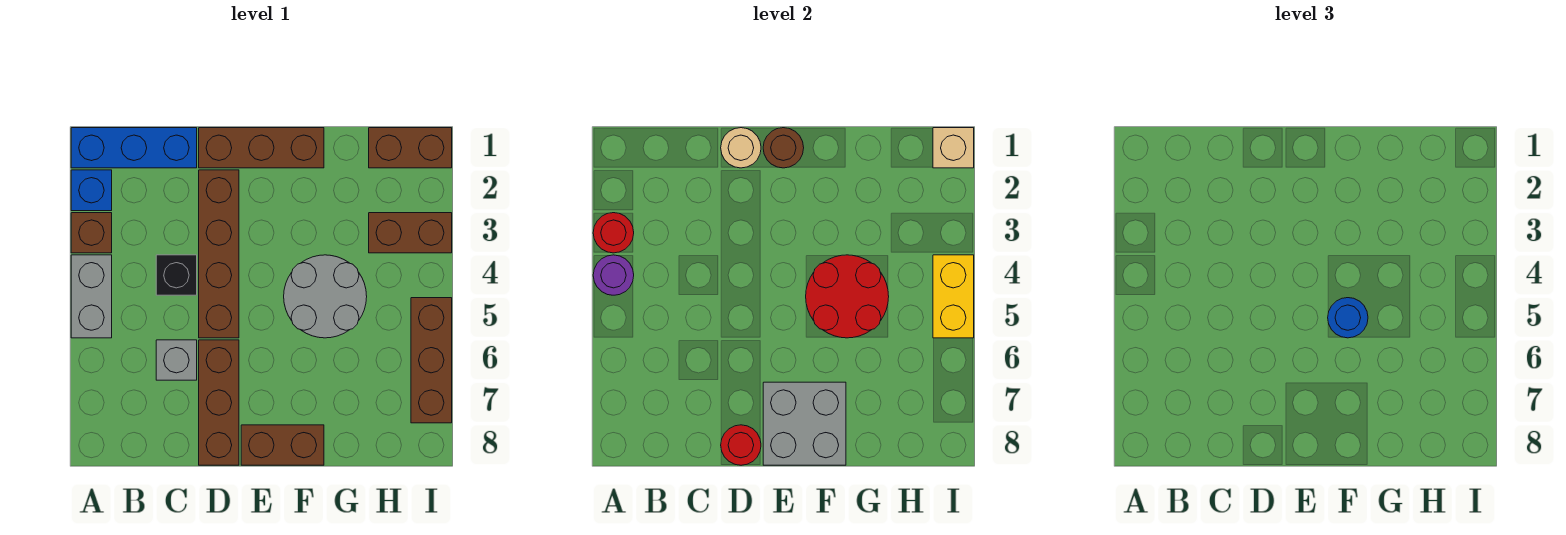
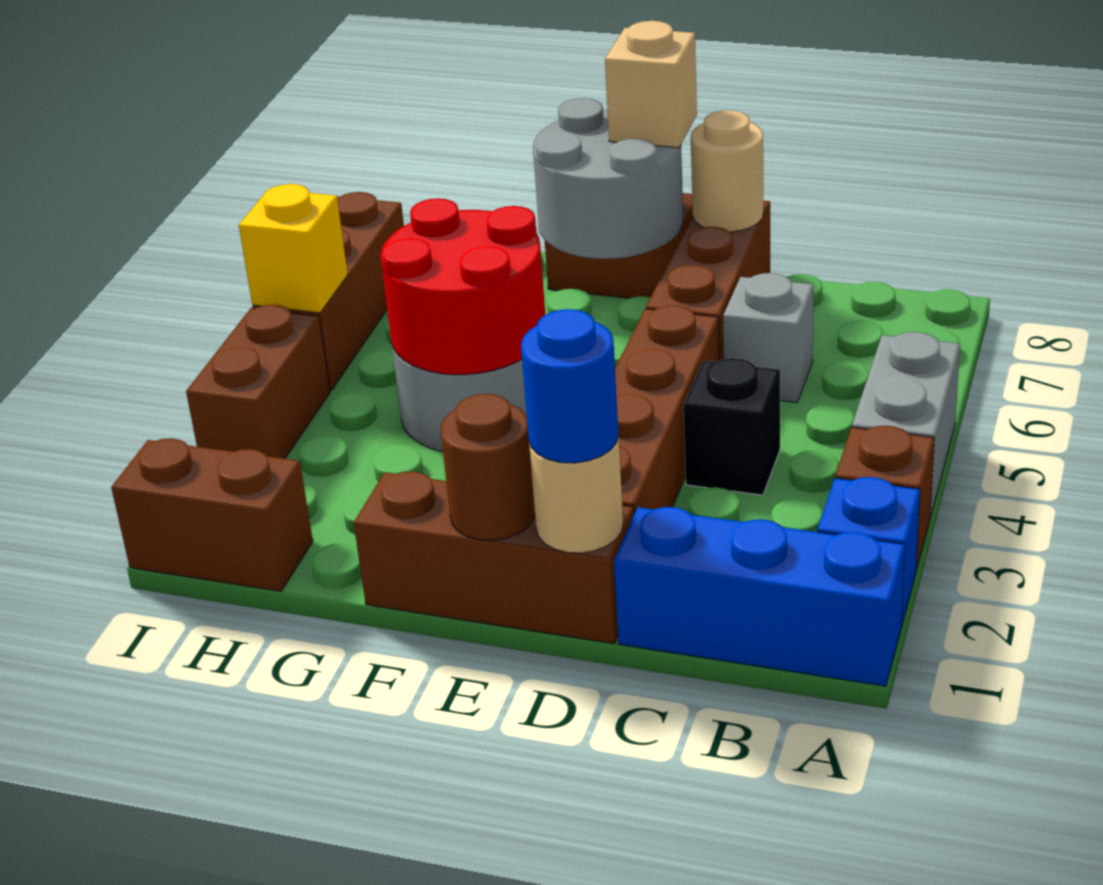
red 1x1 round brick [593,213,634,253] -> none
purple 1x1 round brick [593,255,634,295] -> none
red 1x1 round brick [721,425,761,465] -> tan 1x1 round brick [691,110,763,232]
grey 2x2 brick [763,382,846,465] -> grey 2x2 round brick [533,98,683,259]
blue 1x1 round brick [1328,298,1368,338] -> blue 1x1 round brick moved to [521,309,618,463]
brown 1x2 brick [369,213,452,253] -> brown 1x2 brick turned to [186,305,330,459]
tan 1x1 brick [933,128,974,168] -> tan 1x1 brick moved to [605,21,697,148]
yellow 1x2 brick [933,255,974,338] -> yellow 1x1 brick [239,184,348,313]

